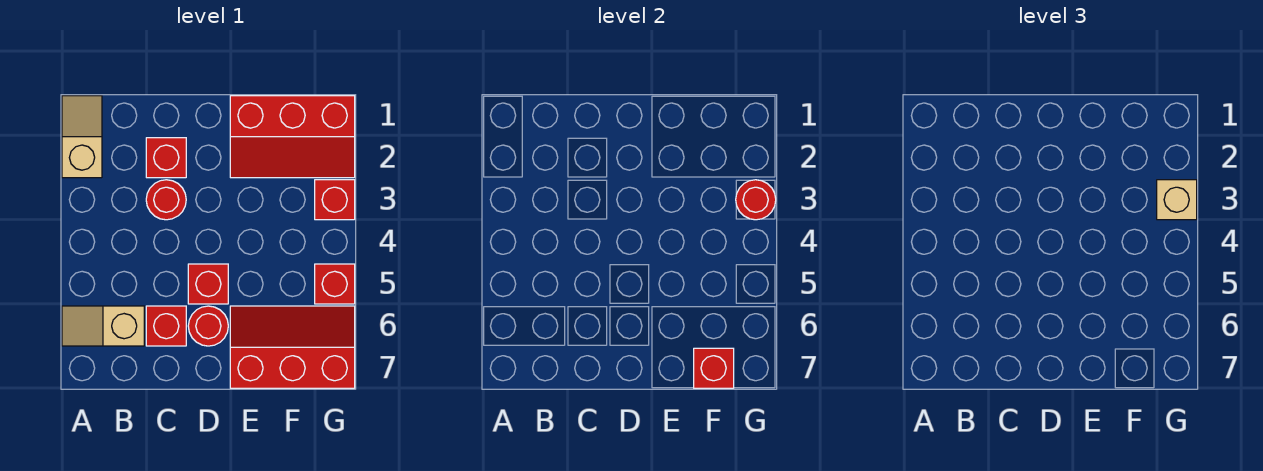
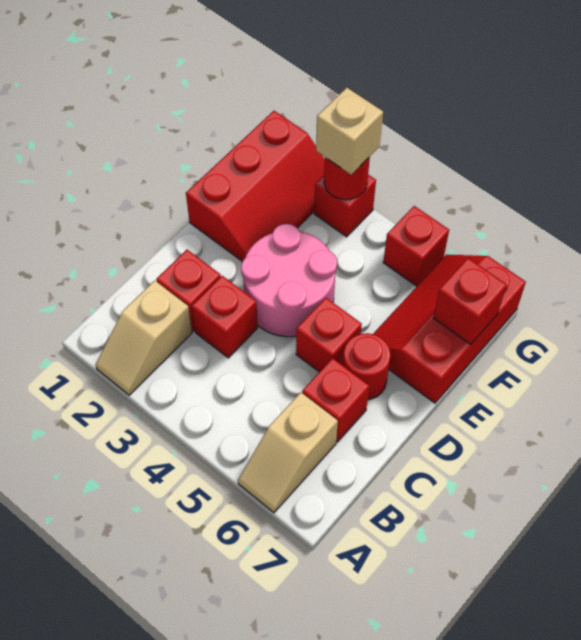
tan 1x2 slope [62,96,102,178] -> tan 1x2 slope turned to [96,281,192,395]
red 1x1 round brick [146,180,186,220] -> red 1x1 brick [192,276,258,358]
none -> pink 2x2 round brick [241,224,337,337]

